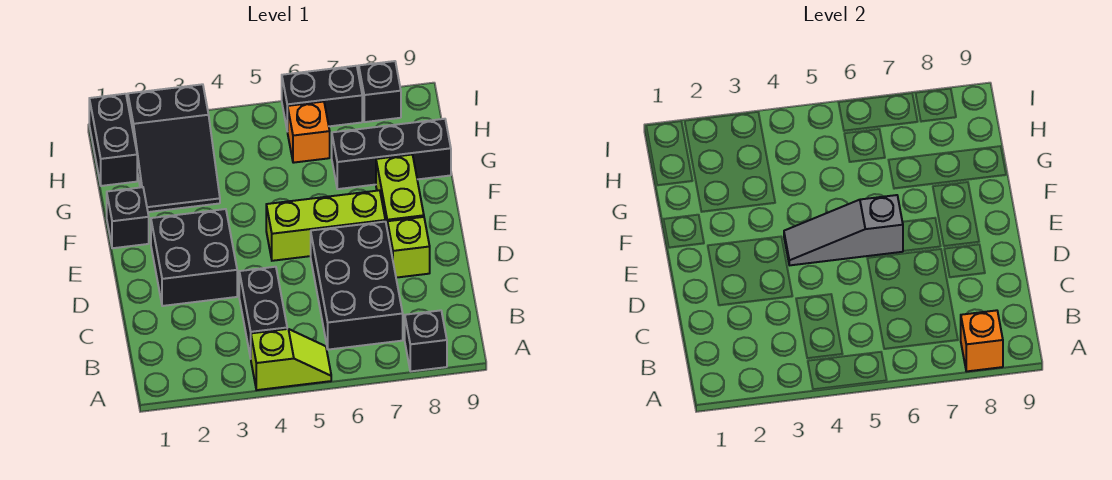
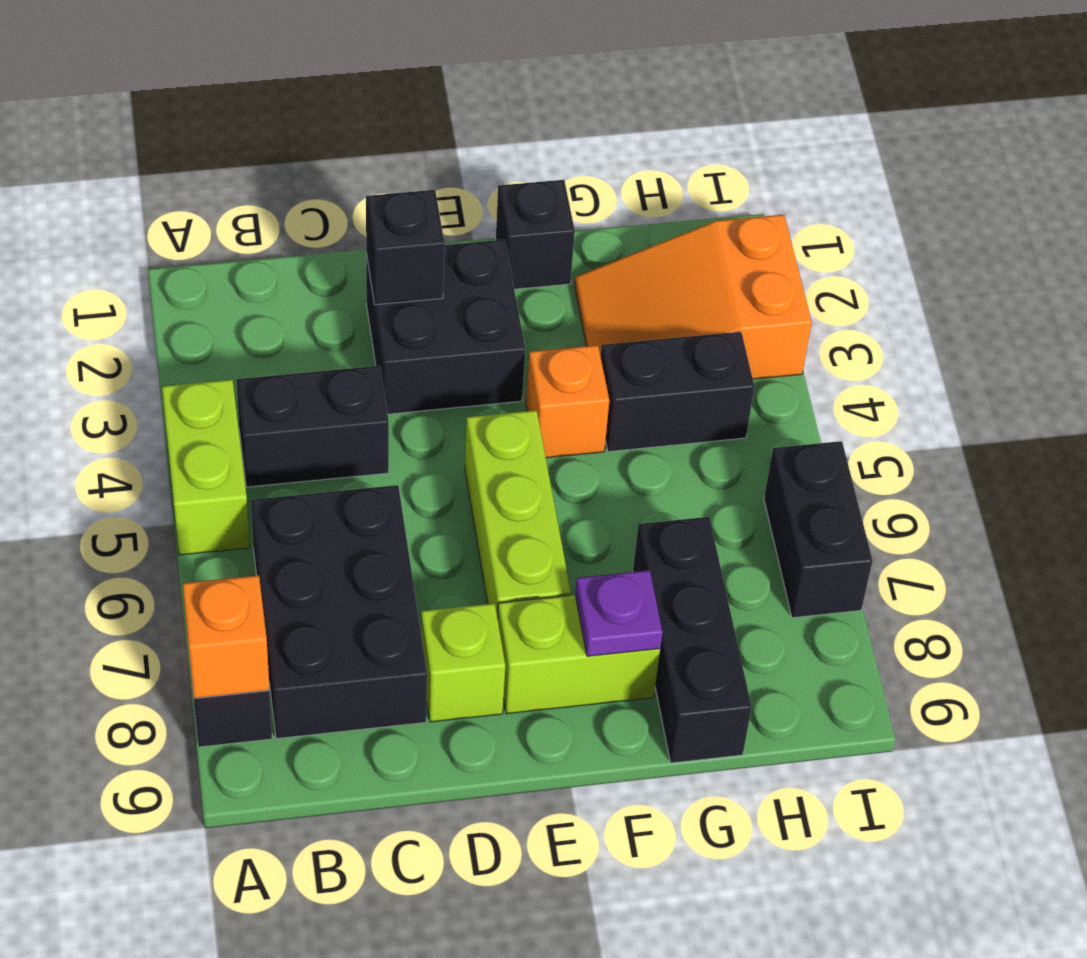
lime 1x2 slope [251,329,331,390] -> lime 1x2 brick [162,380,250,555]
black 2x3 brick [311,222,403,350] -> black 2x3 brick turned to [251,485,427,739]
grey 1x3 slope [784,195,903,265] -> none
none -> purple 1x1 plate [575,570,663,656]
black 2x3 slope [128,84,220,212] -> orange 2x3 slope [574,215,812,379]
black 1x2 brick [89,94,137,186] -> black 1x2 brick moved to [601,332,754,452]
orange 1x1 brick [288,102,330,163] -> orange 1x1 brick moved to [526,345,609,458]
black 1x1 brick [359,61,401,122] -> black 1x1 brick moved to [366,190,445,305]

